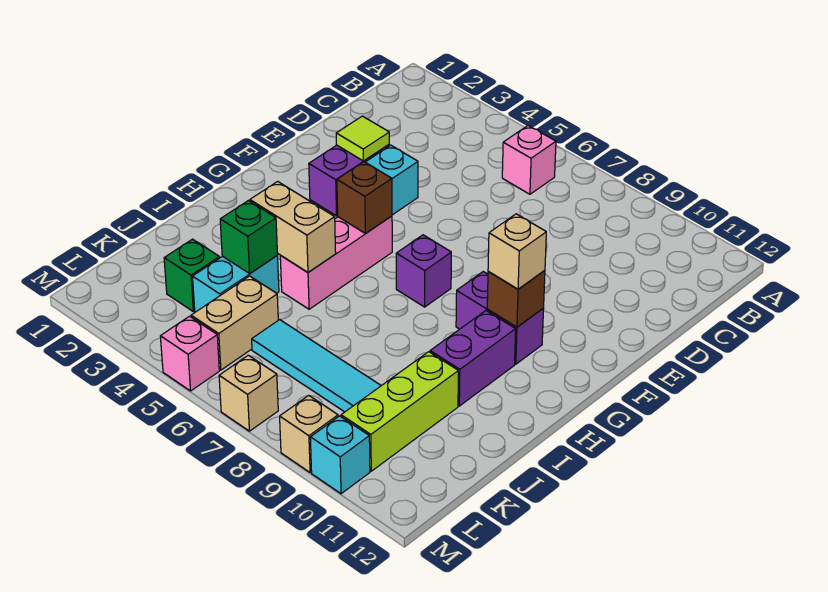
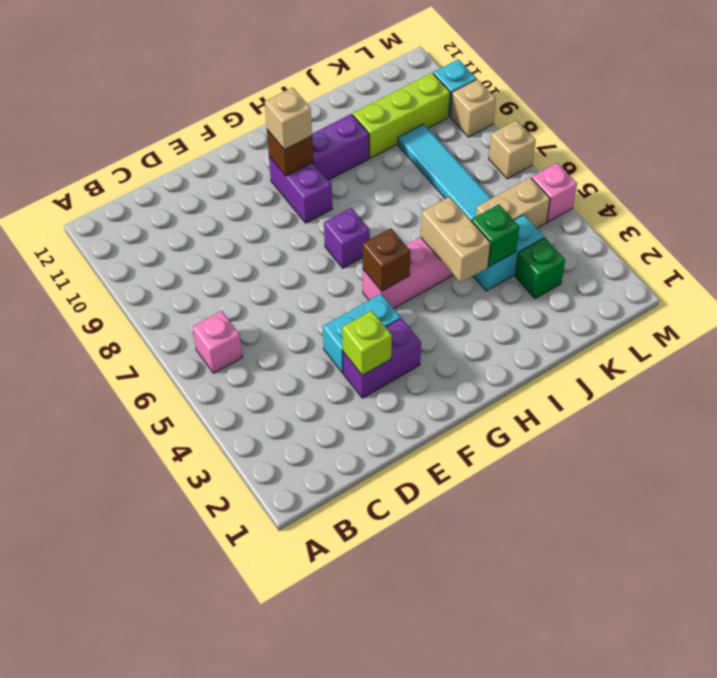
lime 1x1 tile [336,116,389,161] -> lime 1x1 brick [342,311,392,375]

